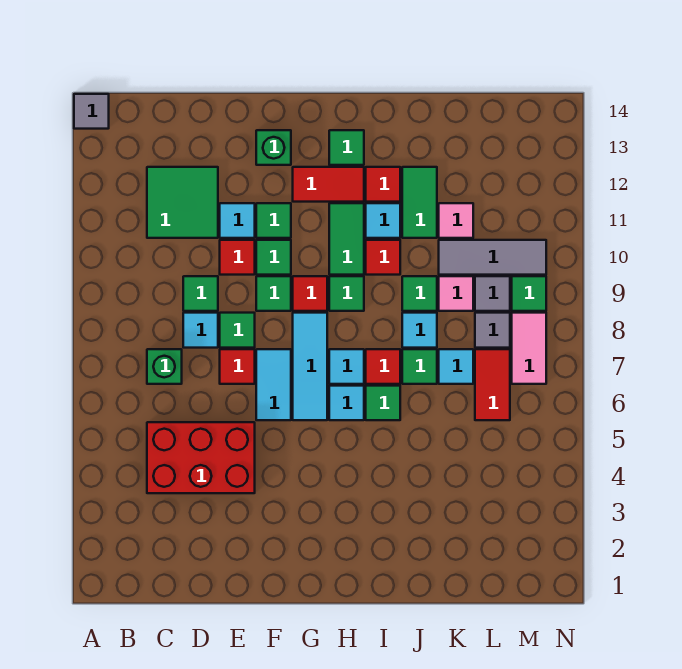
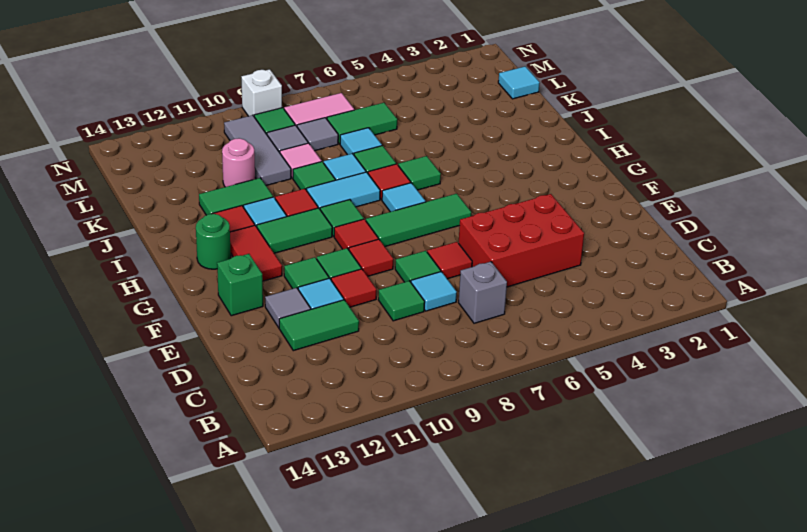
grey 1x1 tile [74,94,109,129] -> grey 1x1 tile moved to [265,288,311,328]
red 2x3 brick [147,422,255,493] -> red 2x3 brick turned to [459,194,584,287]
green 1x1 brick [147,349,182,384] -> grey 1x1 brick [459,262,507,323]
green 2x2 tile [147,167,218,238] -> green 1x2 tile [279,300,359,351]
cyan 1x2 tile [256,349,291,420] -> cyan 1x2 tile moved to [307,172,380,209]
green 1x1 tile [256,276,291,311] -> red 1x1 tile [349,239,393,276]
cyan 1x3 tile [293,313,327,420] -> green 1x3 tile [366,194,471,247]
cyan 1x1 tile [329,386,364,420] -> cyan 1x1 tile moved to [498,66,540,99]
green 1x1 tile [329,130,364,165] -> green 1x1 round brick [196,214,231,269]
pink 1x1 tile [439,203,473,238] -> pink 1x1 round brick [222,138,255,187]
red 1x2 tile [475,349,510,420] -> green 1x2 tile [327,103,397,144]
none -> white 1x1 brick [241,69,282,116]

